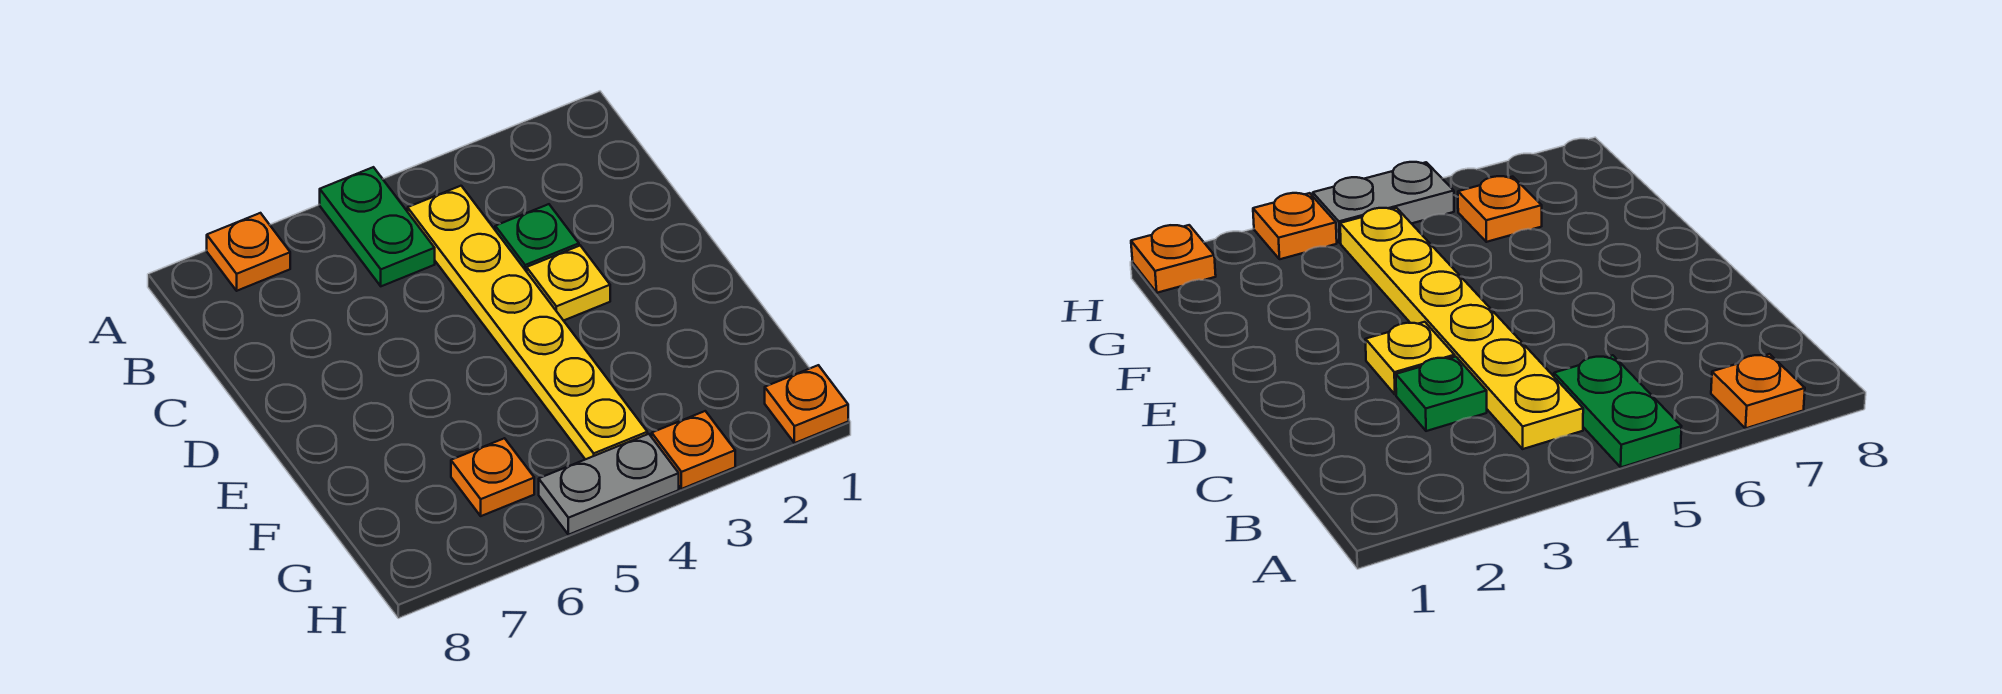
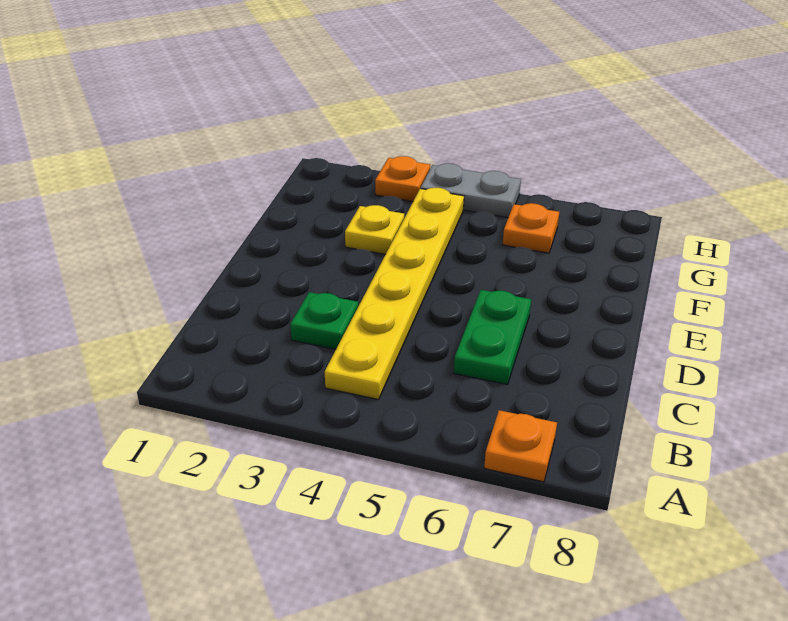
green 1x2 plate [320,167,435,286] -> green 1x2 plate moved to [454,290,531,384]
yellow 1x1 plate [527,246,610,321] -> yellow 1x1 plate moved to [345,205,404,254]
orange 1x1 plate [765,365,848,443] -> none

